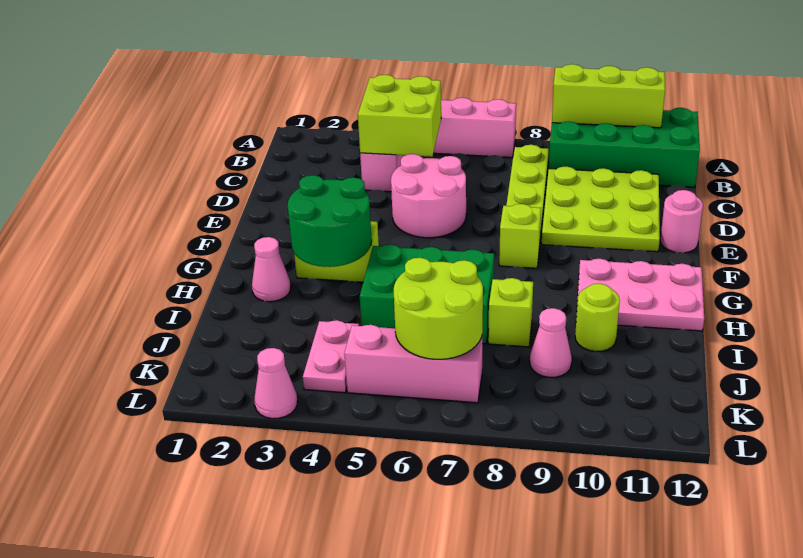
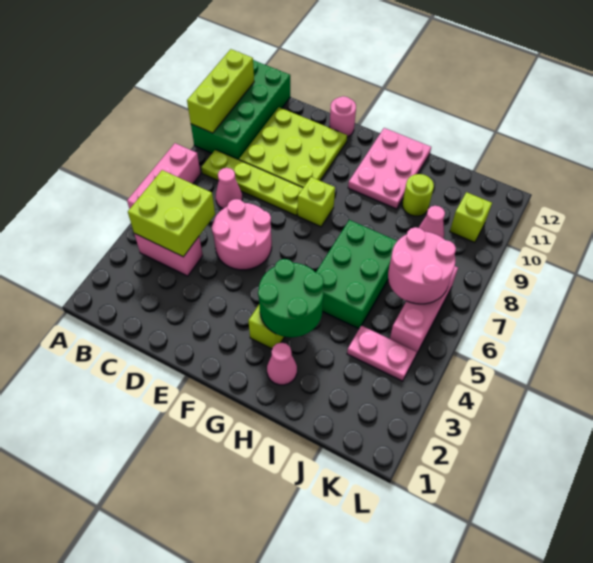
lime 1x1 brick [488,278,533,347] -> lime 1x1 brick moved to [450,192,492,243]
lime 2x2 round brick [394,258,483,359] -> pink 2x2 round brick [388,227,456,304]
pink 1x1 cone [254,348,298,419] -> pink 1x1 cone moved to [216,168,242,209]

